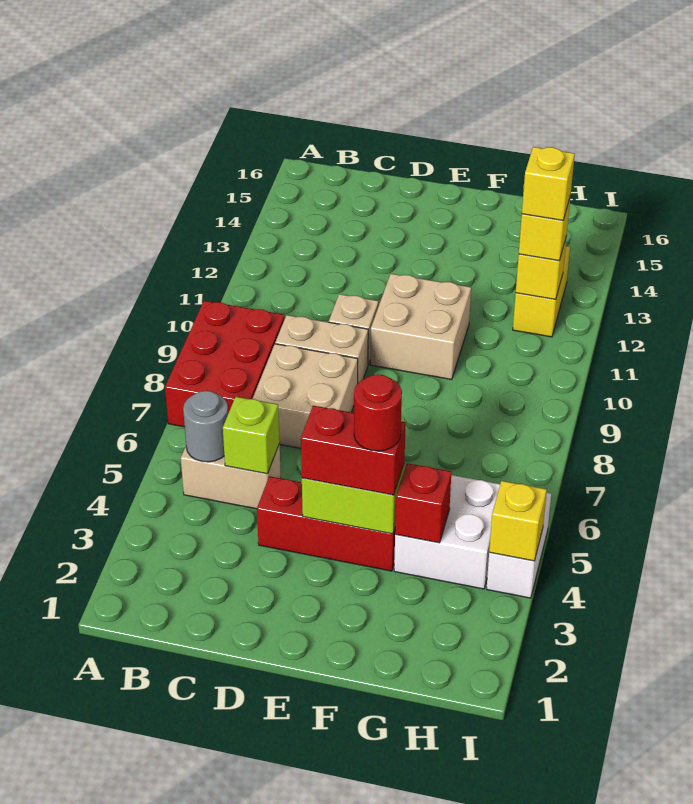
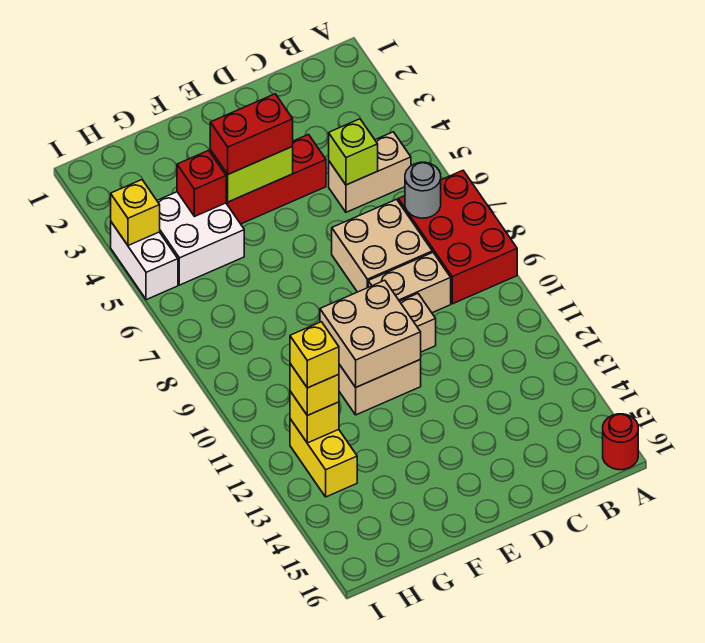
grey 1x1 round brick [183,391,228,462] -> grey 1x1 round brick moved to [405,162,441,218]
none -> tan 2x2 brick [320,280,421,387]
red 1x1 round brick [354,375,402,451] -> red 1x1 round brick moved to [603,414,638,470]

